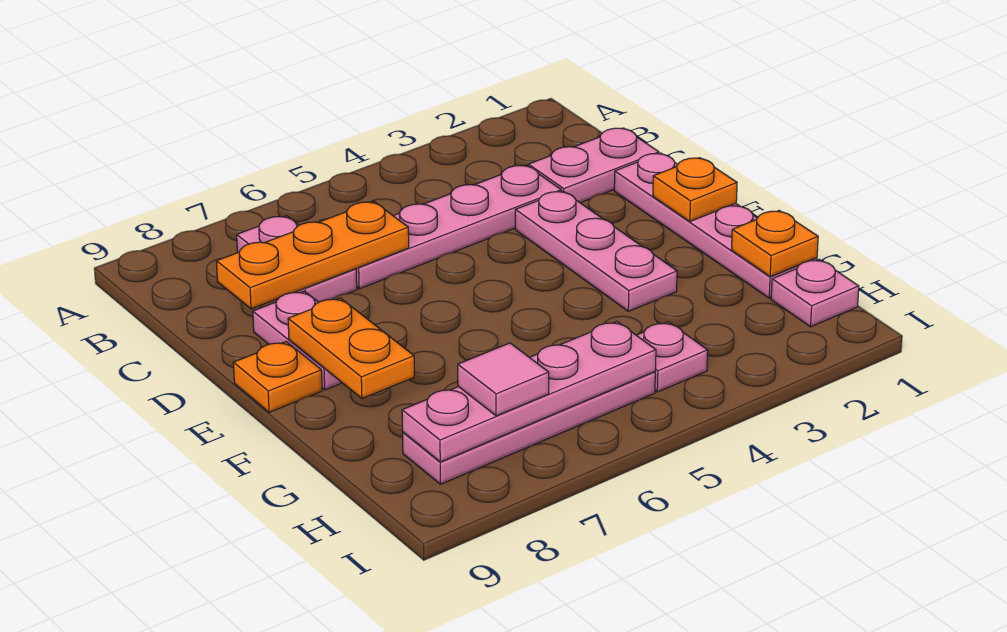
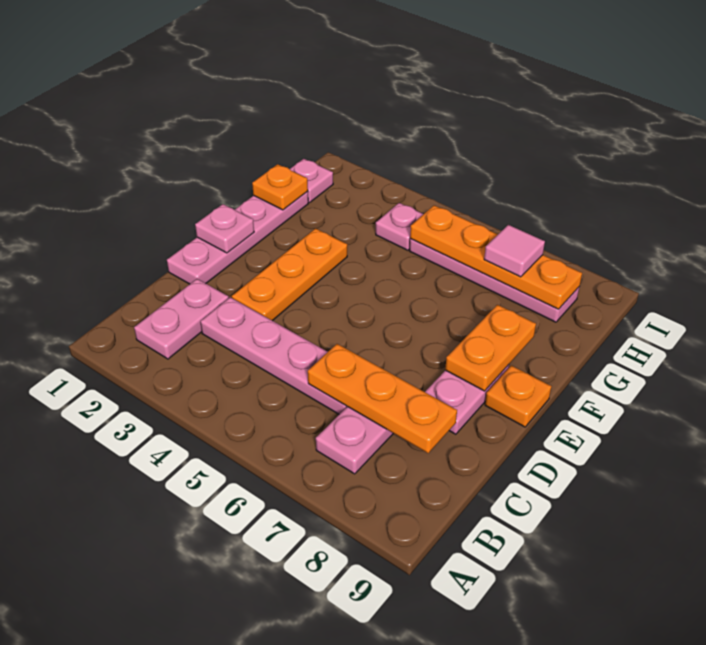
pink 1x2 plate [528,128,659,203] -> pink 1x2 plate turned to [134,279,229,359]
pink 1x3 plate [515,191,677,311] -> orange 1x3 plate [232,228,347,321]
orange 1x1 plate [653,158,737,221] -> pink 1x1 plate [195,204,254,253]
pink 1x4 plate [402,321,656,462] -> orange 1x4 plate [410,205,582,309]

